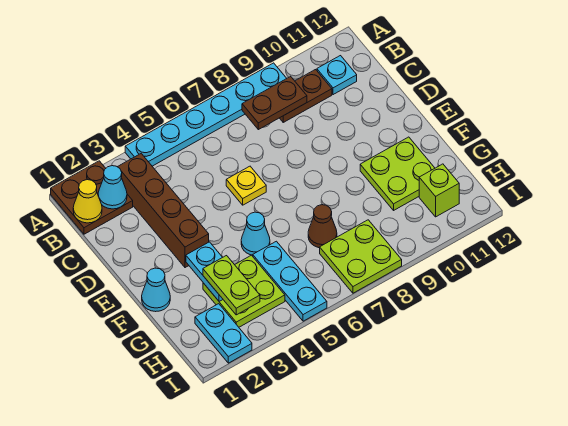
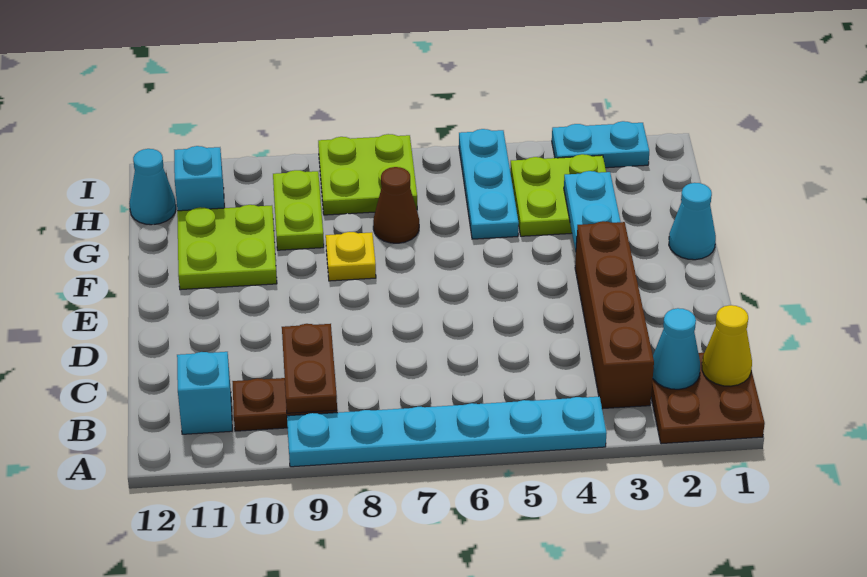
brown 1x2 plate [242,76,307,130] -> brown 1x2 plate turned to [282,324,337,413]
cyan 1x1 plate [317,56,357,95] -> cyan 1x1 brick [177,352,232,434]
yellow 1x1 plate [226,166,266,205] -> yellow 1x1 plate moved to [326,232,376,281]
cyan 1x1 cone [241,212,270,255] -> cyan 1x1 cone moved to [129,149,176,225]
lime 1x2 plate [203,256,260,315] -> lime 1x2 plate moved to [273,170,324,250]
cyan 1x2 plate [195,304,252,363] -> cyan 1x2 plate turned to [552,121,649,168]
lime 1x1 brick [419,164,459,217] -> cyan 1x1 brick [174,146,224,211]

